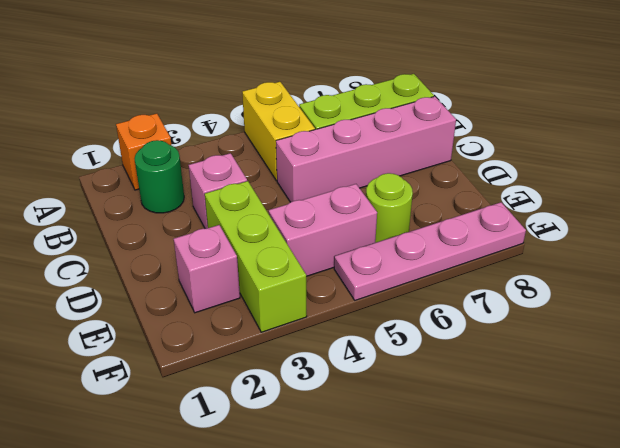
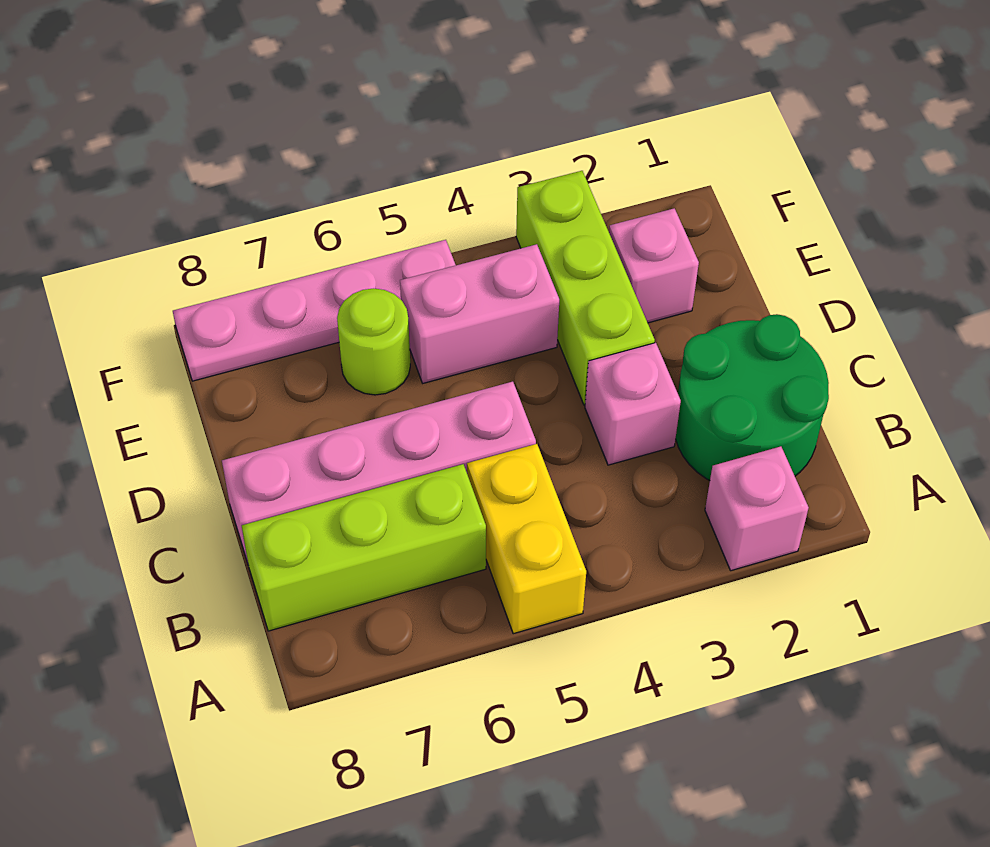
orange 1x1 brick [116,114,171,190] -> pink 1x1 brick [705,446,809,571]
green 1x1 round brick [134,140,184,213] -> green 2x2 round brick [676,314,829,480]

